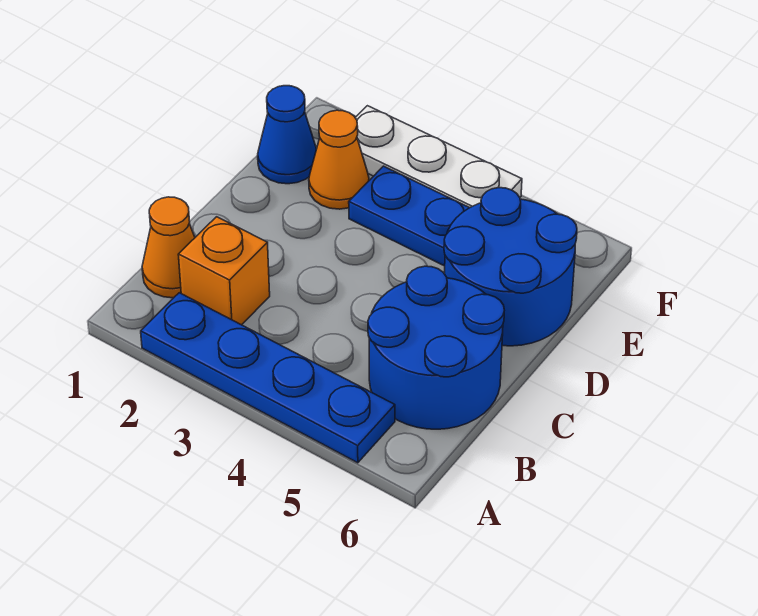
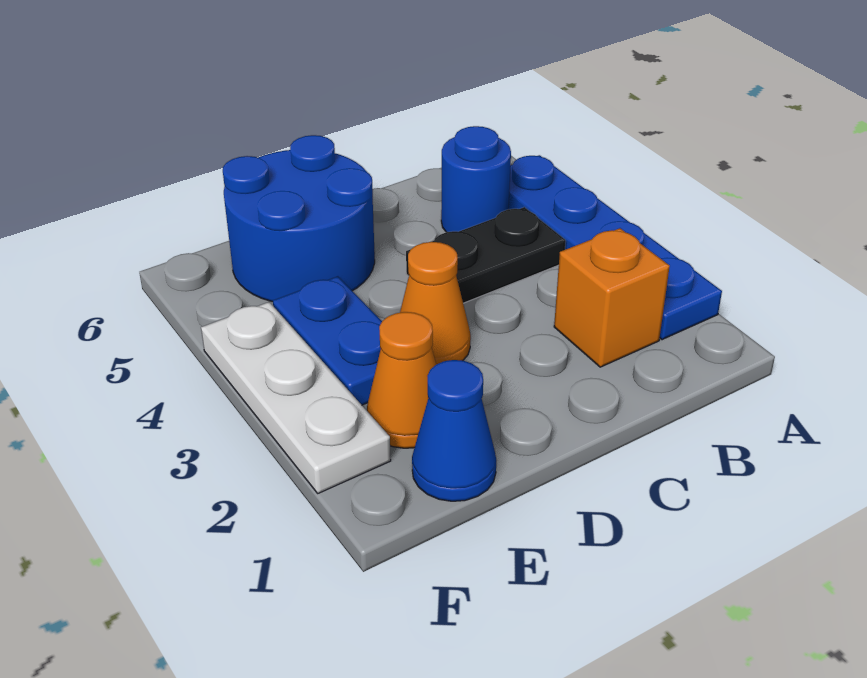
orange 1x1 cone [142,197,195,298] -> orange 1x1 cone moved to [400,242,471,364]
none -> black 1x2 plate [406,207,566,303]
blue 2x2 round brick [368,266,504,429] -> blue 1x1 round brick [441,126,511,232]

